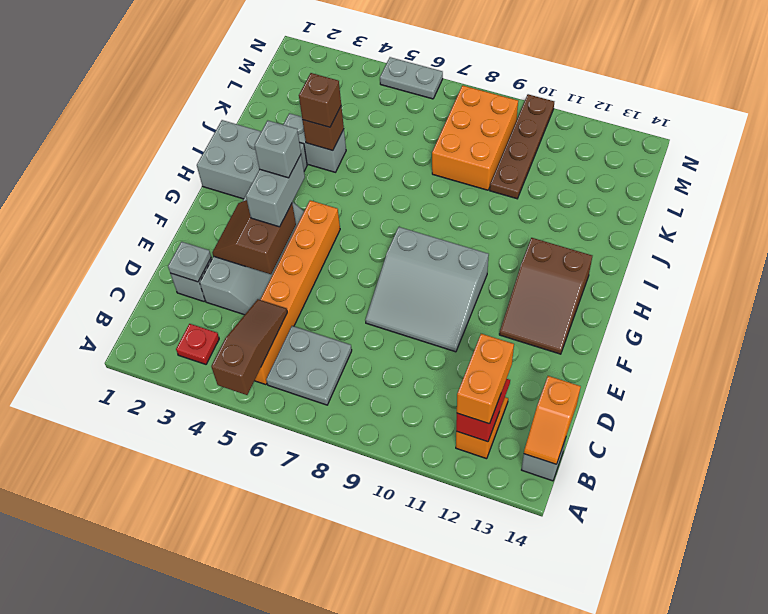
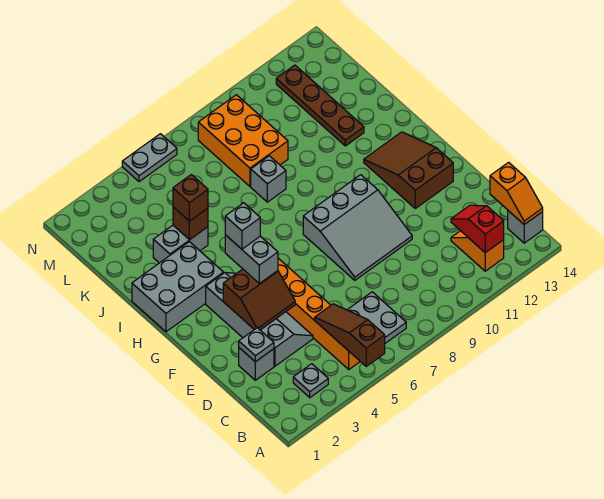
red 1x1 plate [176,324,219,364] -> grey 1x1 plate [293,364,328,398]
orange 1x2 brick [457,334,514,424] -> none
brown 2x2 slope [212,200,296,274] -> brown 2x2 slope turned to [223,269,295,330]
brown 2x3 slope [499,238,592,354] -> brown 2x3 slope turned to [364,132,453,208]
none -> grey 1x1 brick [251,156,286,202]
brown 1x4 plate [490,94,554,199] -> brown 1x4 plate moved to [276,65,364,146]

